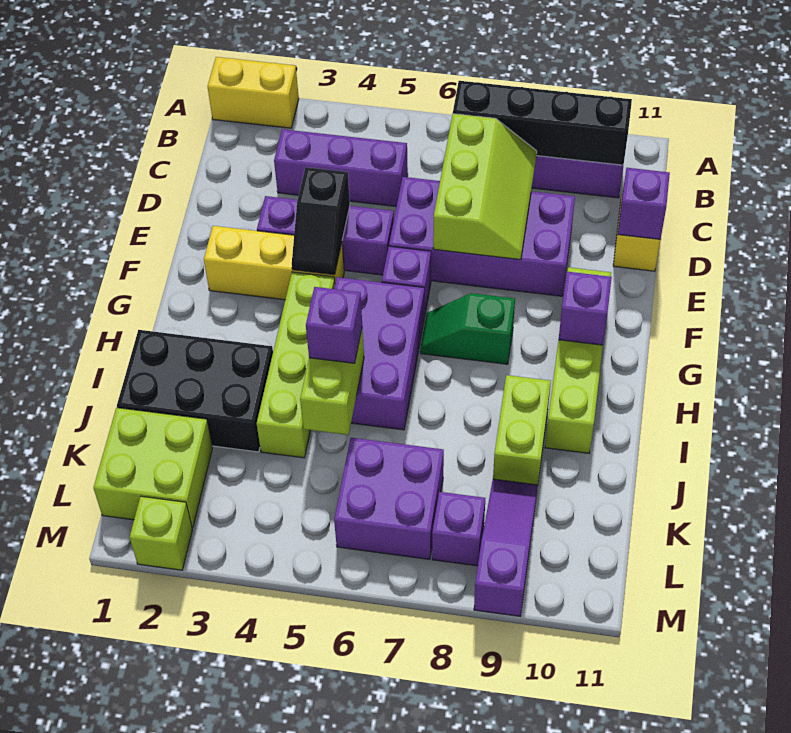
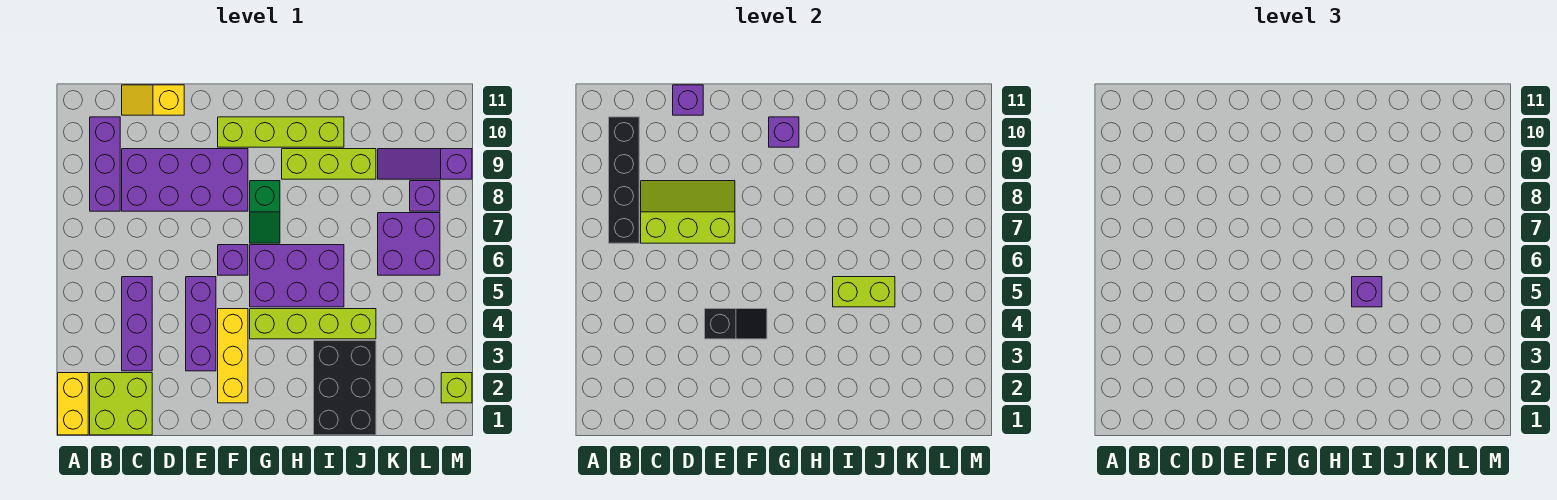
purple 2x4 brick [389,177,575,296] -> purple 2x4 brick turned to [122,149,248,211]
lime 1x2 brick [493,375,551,485] -> lime 1x3 brick [282,149,376,179]
lime 2x2 brick [93,408,213,528] -> lime 2x2 brick moved to [90,373,152,435]

